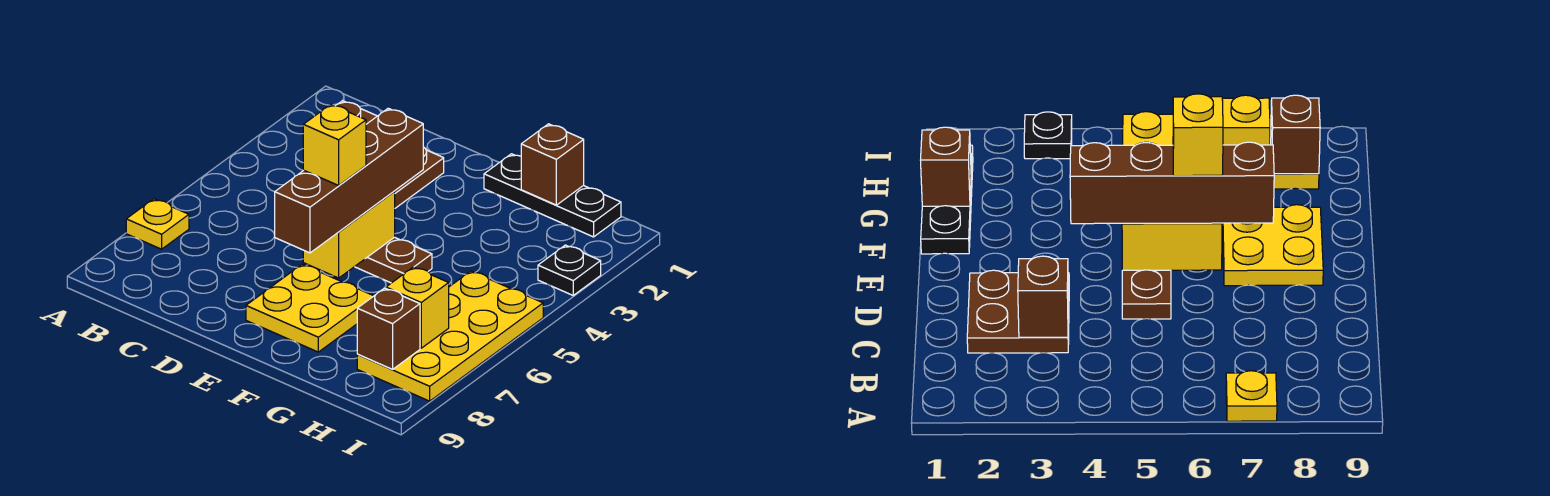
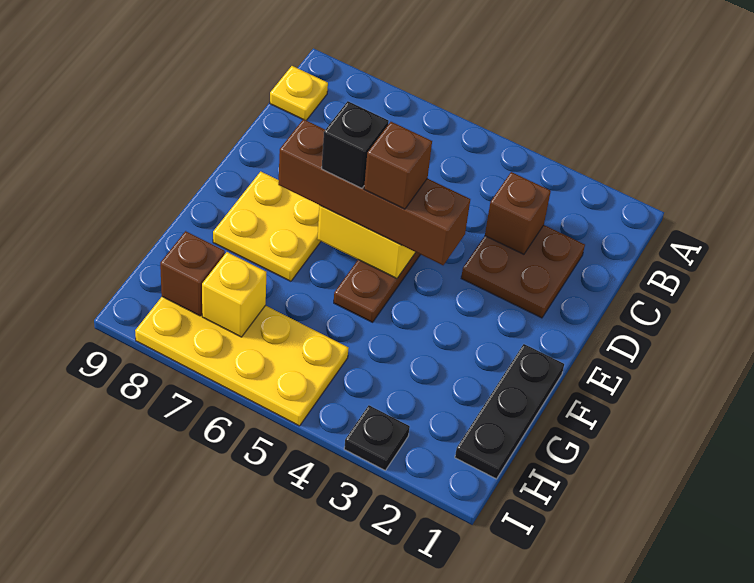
yellow 1x1 plate [126,199,189,249] -> yellow 1x1 plate moved to [270,66,328,120]
yellow 1x1 brick [303,104,366,185] -> black 1x1 brick [322,101,389,188]
brown 1x1 brick [521,124,584,205] -> brown 1x1 brick moved to [364,122,432,209]

